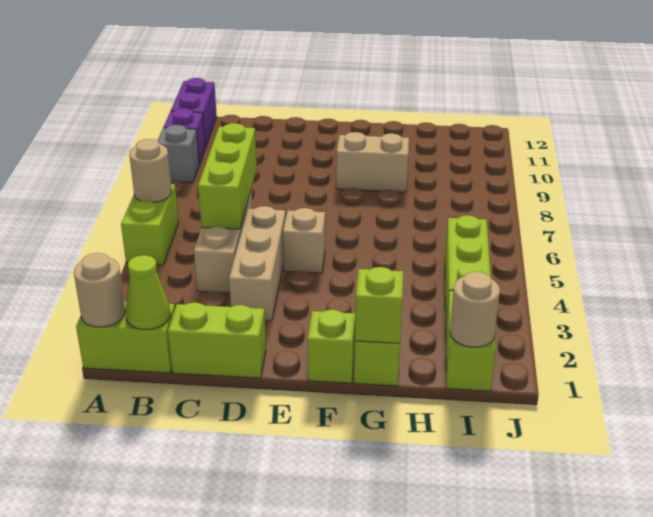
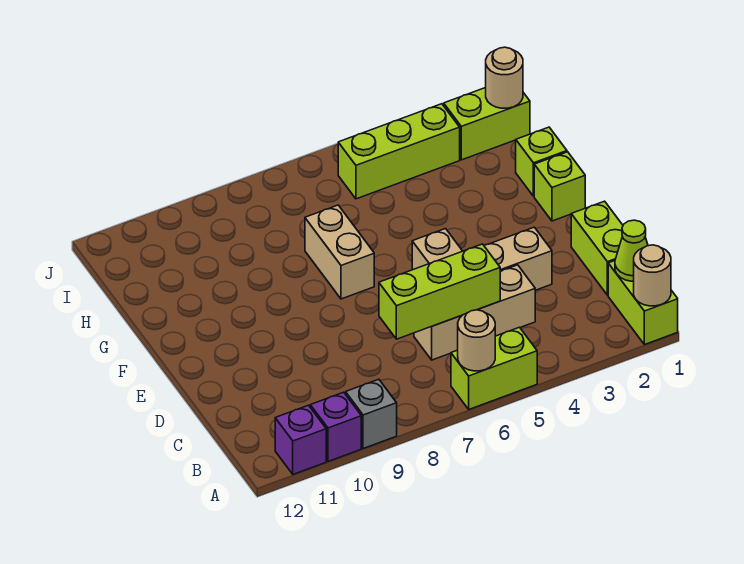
purple 1x2 brick [171,78,217,147] -> purple 1x1 brick [275,405,326,474]
tan 1x2 brick [336,132,409,192] -> tan 1x2 brick moved to [305,205,374,299]
lime 1x1 brick [355,267,403,343] -> none

